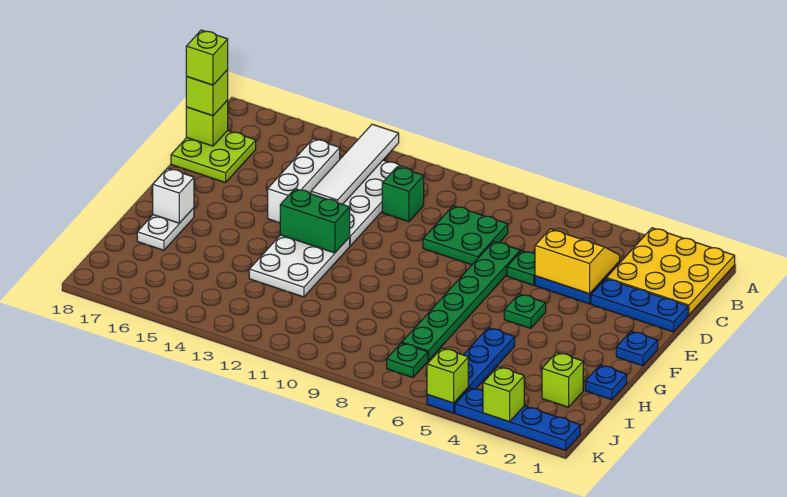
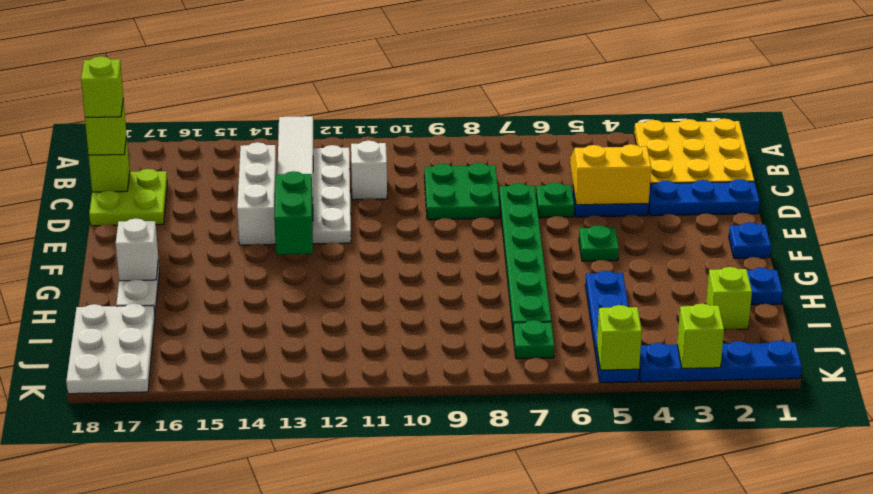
green 1x1 brick [382,167,424,222] -> white 1x1 brick [351,140,387,200]
white 2x3 plate [249,235,350,297] -> white 2x3 plate moved to [66,304,155,394]
green 1x2 brick [280,189,350,253] -> green 1x2 brick turned to [274,171,313,255]

